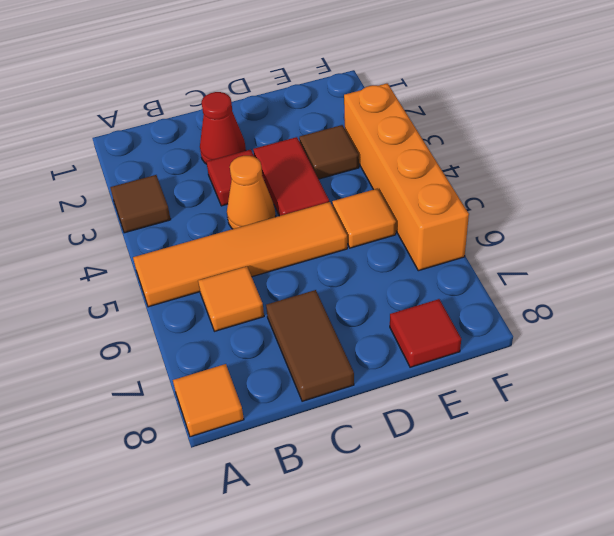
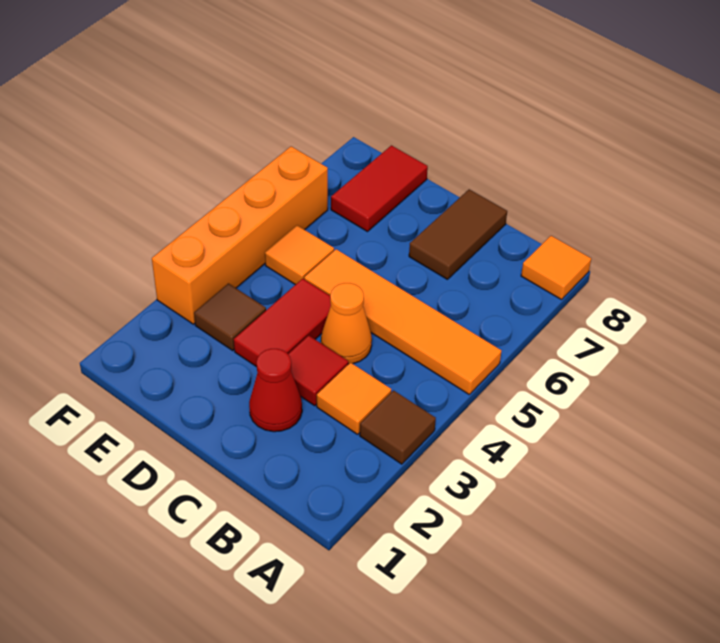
orange 1x1 tile [198,266,264,331] -> orange 1x1 tile moved to [317,363,391,434]
red 1x1 tile [390,299,461,367] -> red 1x2 tile [331,145,428,232]

